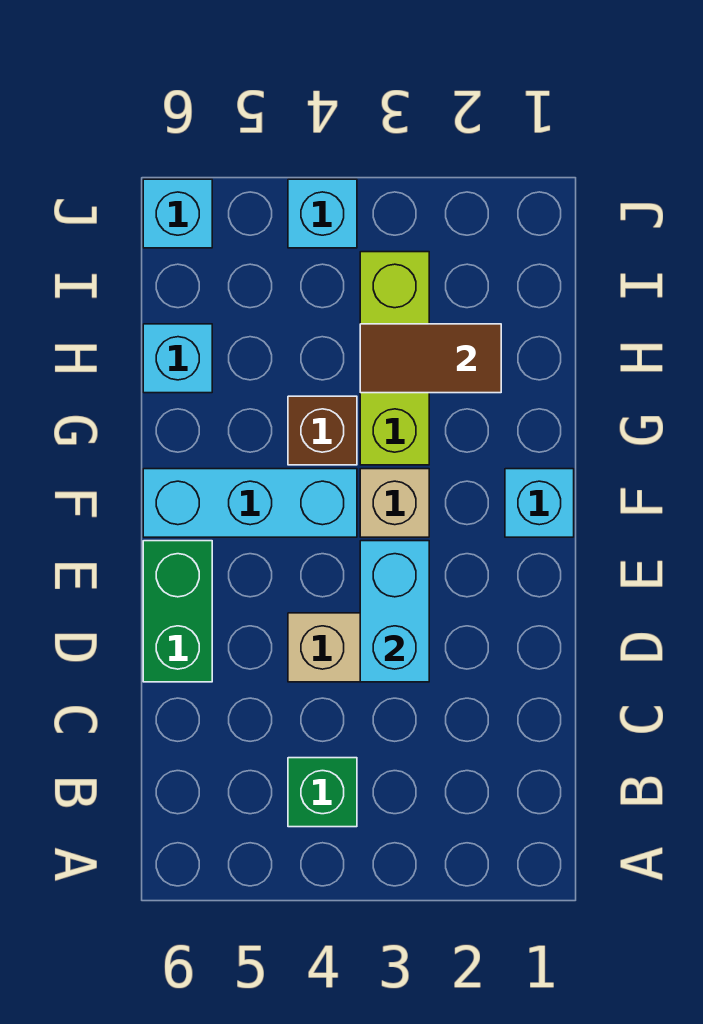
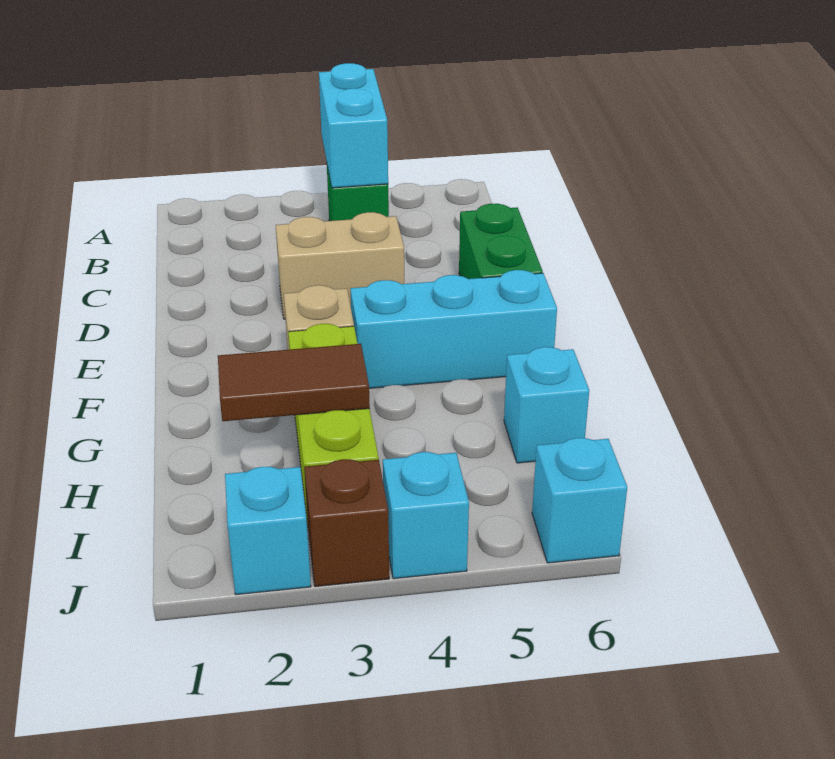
cyan 1x2 brick [360,541,429,682] -> cyan 1x2 brick moved to [319,63,388,188]
cyan 1x1 brick [505,469,574,537] -> cyan 1x1 brick moved to [225,467,311,595]
brown 1x1 brick [288,396,357,465] -> brown 1x1 brick moved to [304,459,389,587]

